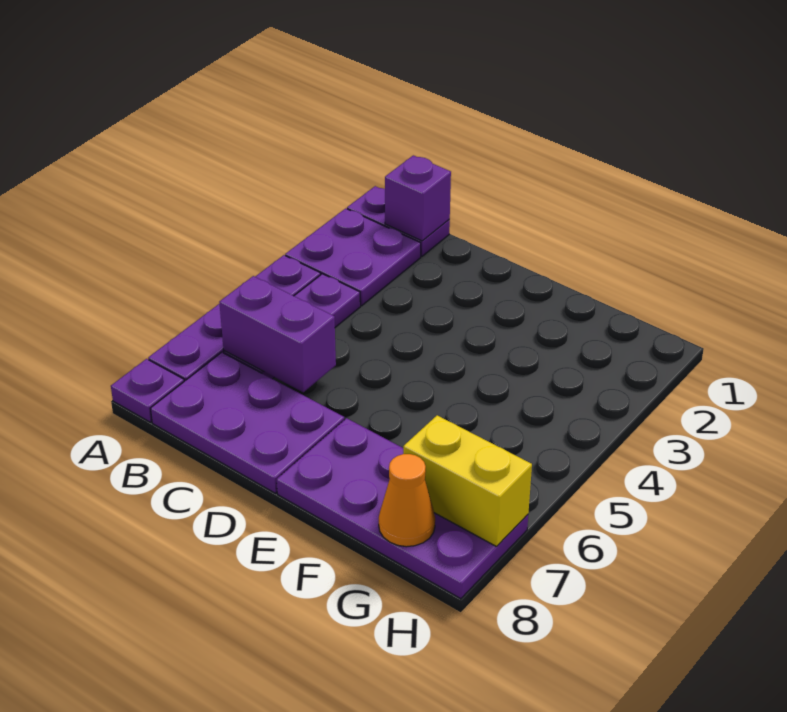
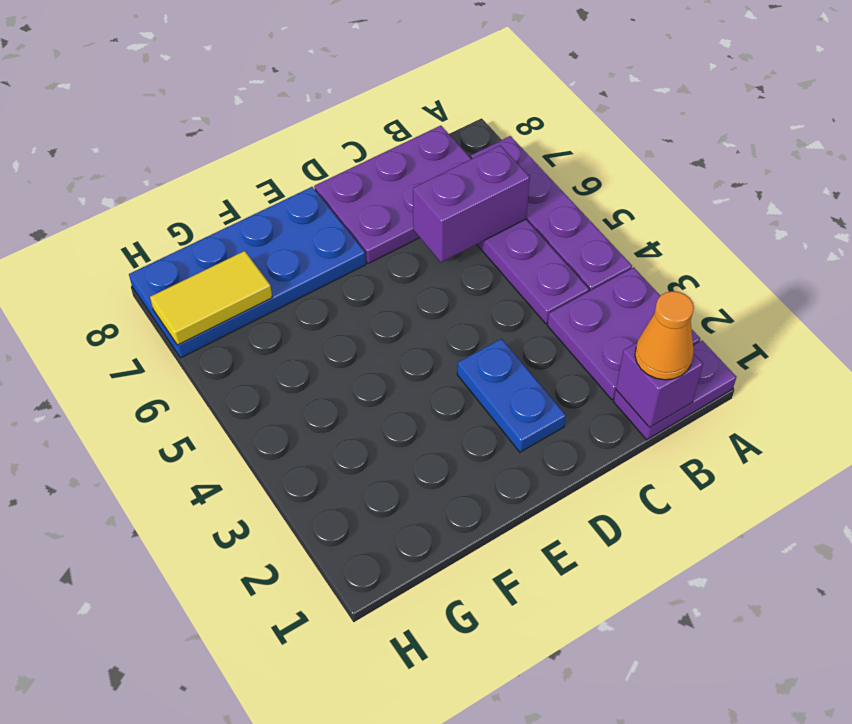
purple 1x1 plate [111,359,184,422] -> none
none -> blue 1x2 plate [457,339,566,452]
purple 2x4 plate [277,418,528,599] -> blue 2x4 plate [129,187,366,358]
yellow 1x2 brick [403,415,532,546] -> yellow 1x2 tile [150,251,272,345]
orange 1x1 cone [379,454,435,547] -> orange 1x1 cone moved to [635,291,694,380]

